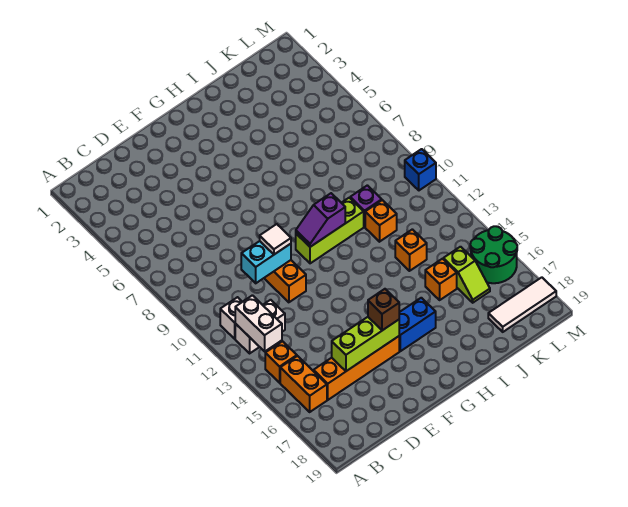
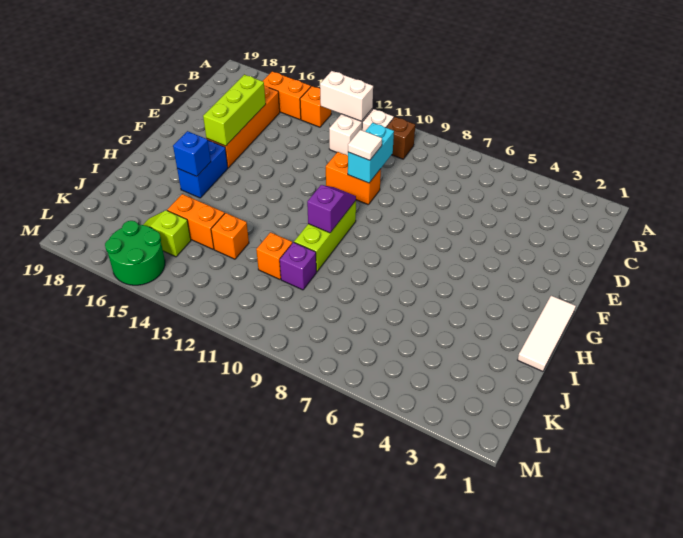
brown 1x1 brick [368,289,399,330] -> brown 1x1 brick moved to [386,117,415,159]
orange 1x1 brick [425,259,457,300] -> orange 1x2 brick [167,194,225,249]
white 1x3 tile [488,277,556,332] -> white 1x3 tile moved to [518,296,576,371]
blue 1x1 brick [405,149,436,190] -> blue 1x1 brick moved to [173,131,211,177]

